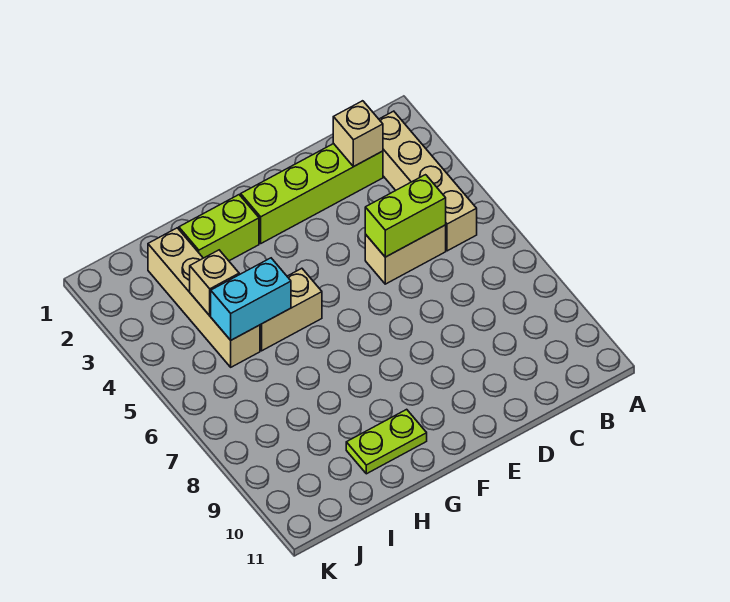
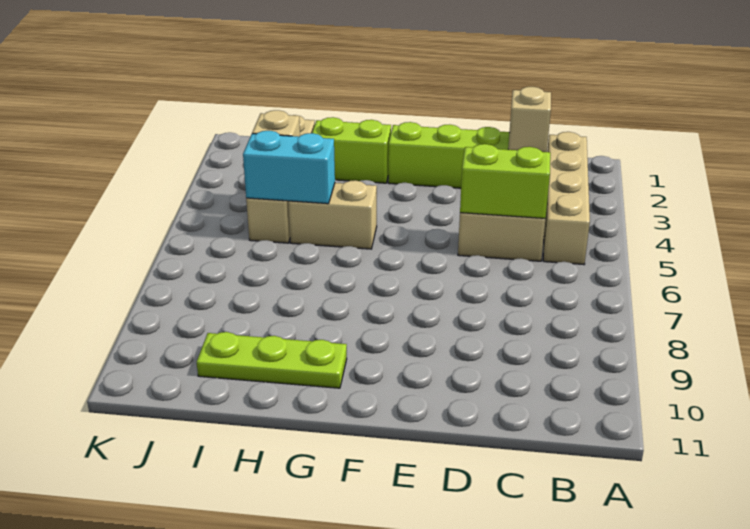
lime 1x2 plate [346,409,427,474] -> lime 1x3 plate [197,332,347,388]

